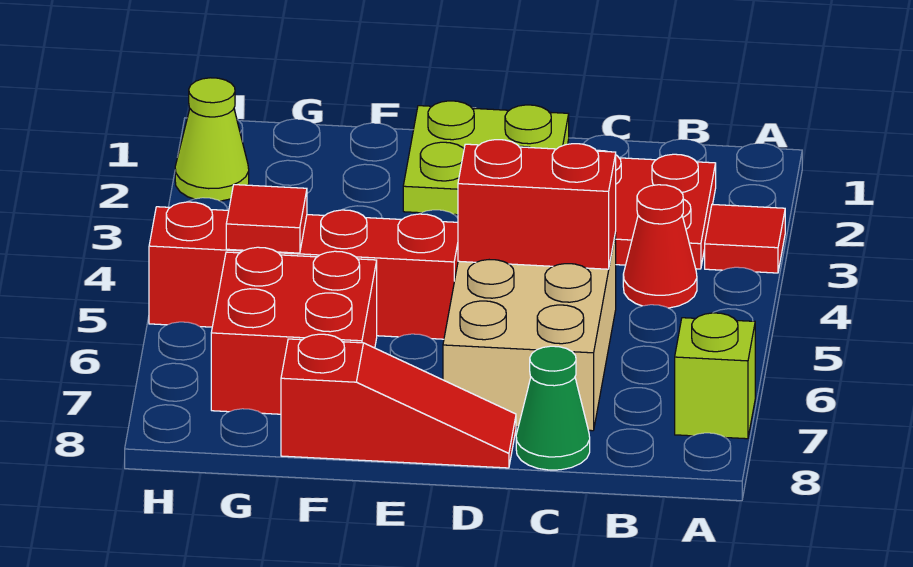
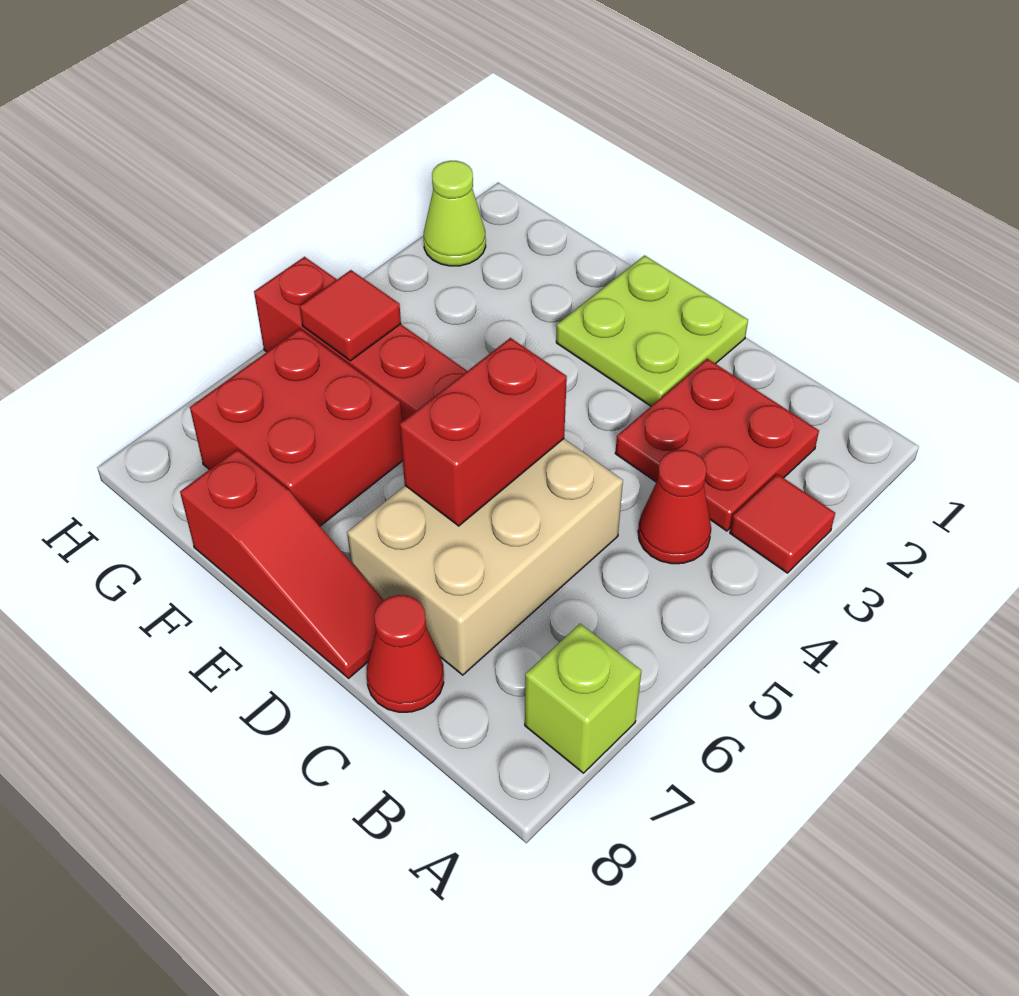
red 1x2 brick [458,140,616,269] -> red 1x2 brick turned to [400,338,567,526]
green 1x1 cone [516,346,590,470] -> red 1x1 cone [367,595,444,712]

